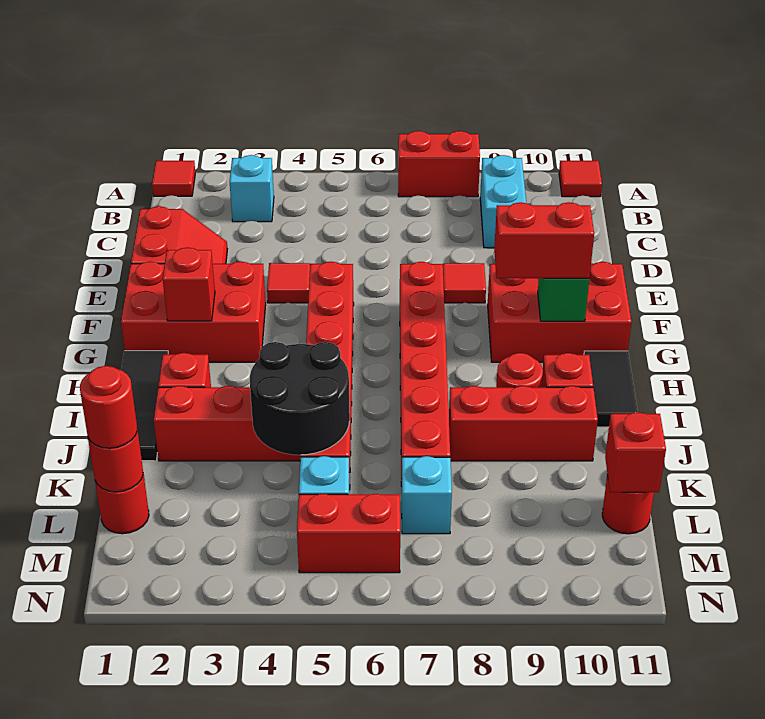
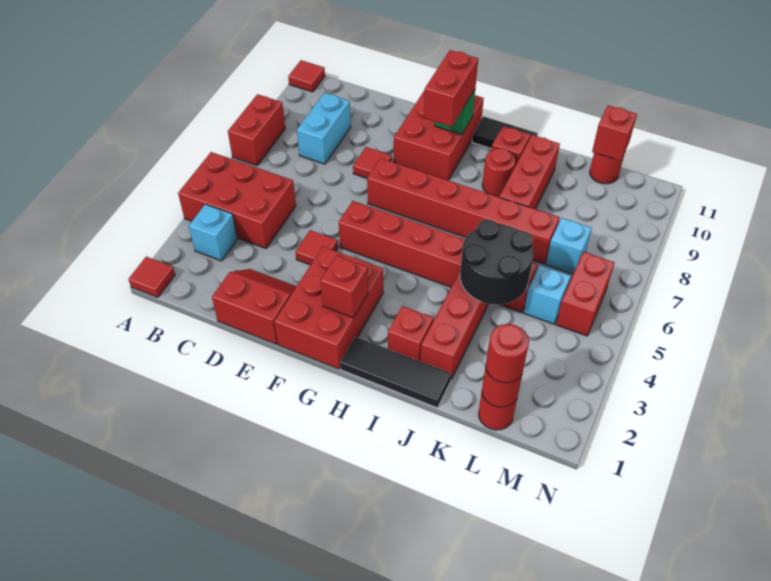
none -> red 2x3 brick [178,152,296,248]
cyan 1x2 brick [480,155,526,248] -> cyan 1x2 brick turned to [297,93,351,164]

